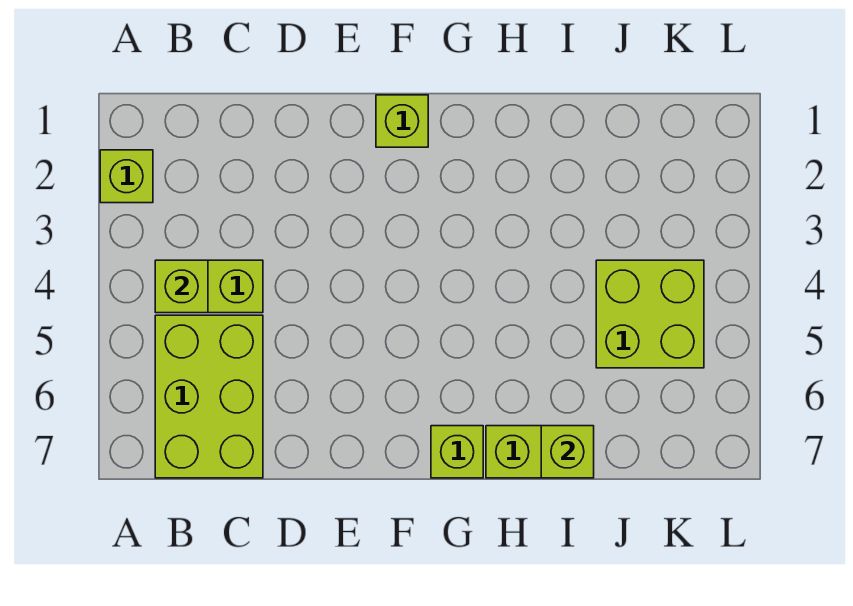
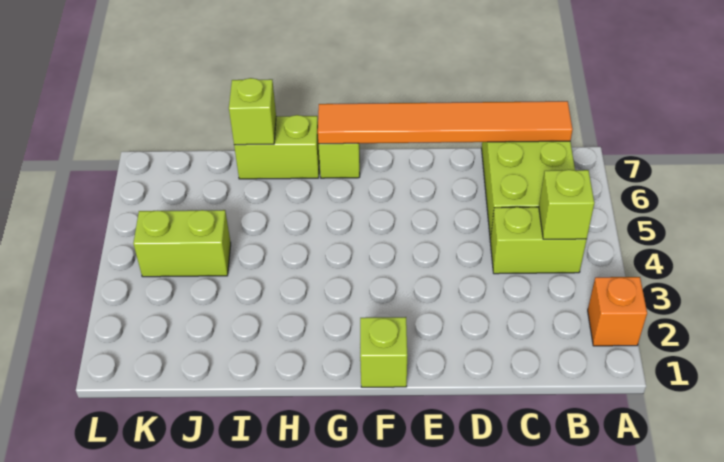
lime 1x1 brick [100,150,153,203] -> orange 1x1 brick [588,277,647,346]
none -> orange 1x6 tile [318,101,573,144]
lime 2x2 brick [596,260,704,368] -> lime 1x2 brick [133,210,231,277]

